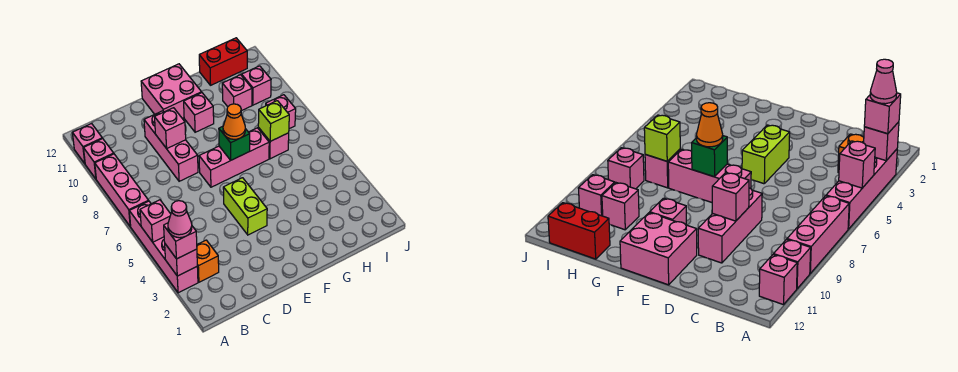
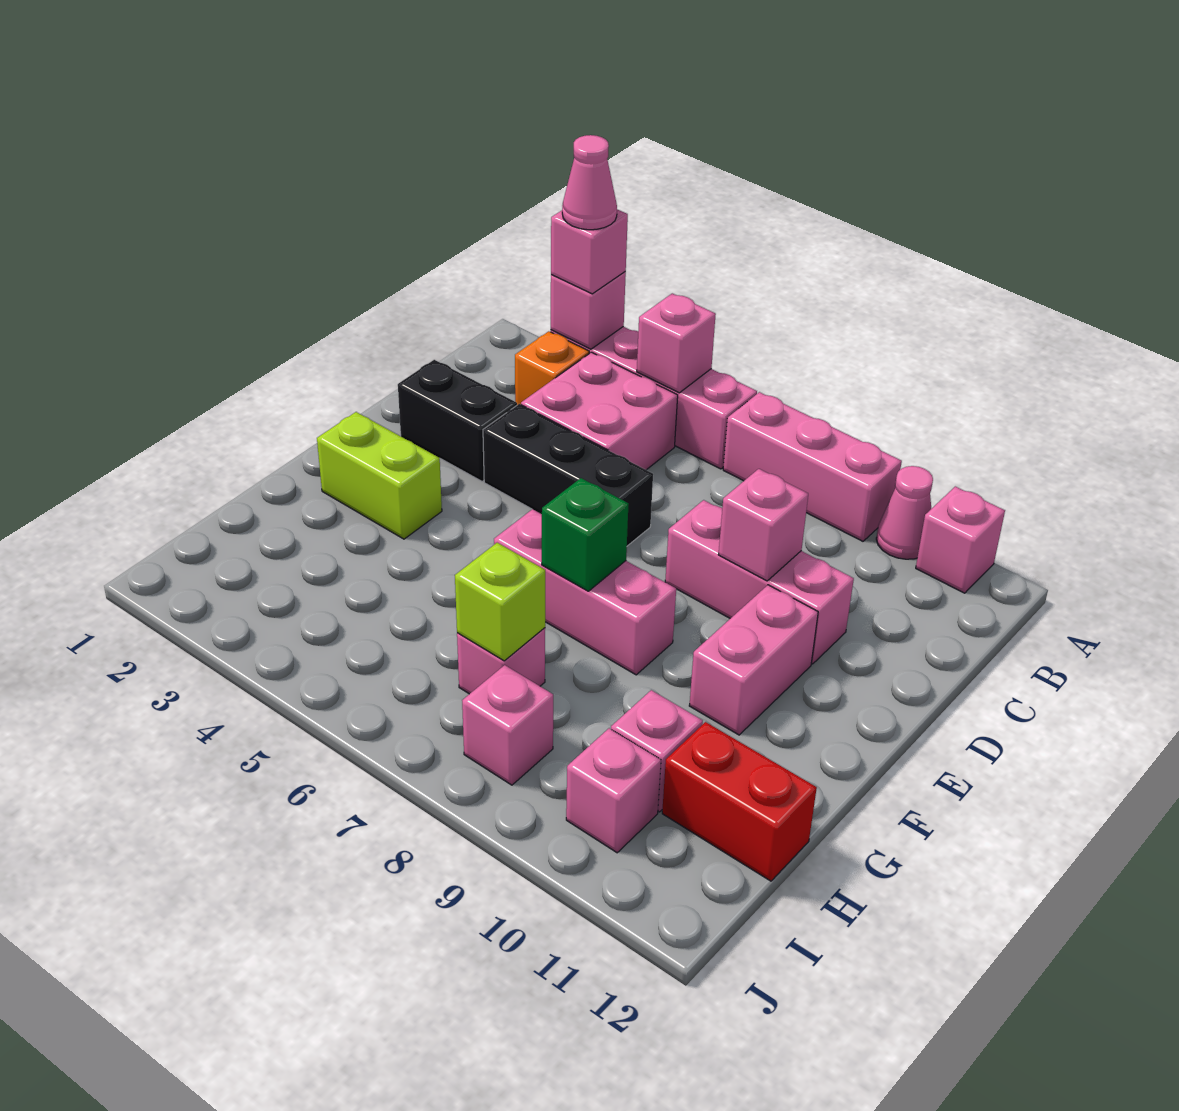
pink 1x1 brick [84,138,114,179] -> pink 1x1 cone [876,466,933,559]
none -> black 1x2 brick [398,360,517,481]
none -> black 1x3 brick [483,404,653,546]
lime 1x2 brick [223,178,267,235] -> lime 1x2 brick moved to [317,412,442,539]
pink 1x3 brick [199,128,269,187] -> pink 1x3 brick turned to [494,509,676,675]
pink 2x2 brick [141,64,202,118] -> pink 2x2 brick moved to [521,352,678,470]
orange 1x1 cone [223,104,245,139] -> none
pink 1x1 brick [184,93,214,132] -> pink 1x2 brick [689,585,818,735]
red 1x2 brick [199,38,247,85] -> red 1x2 brick turned to [662,722,817,881]

